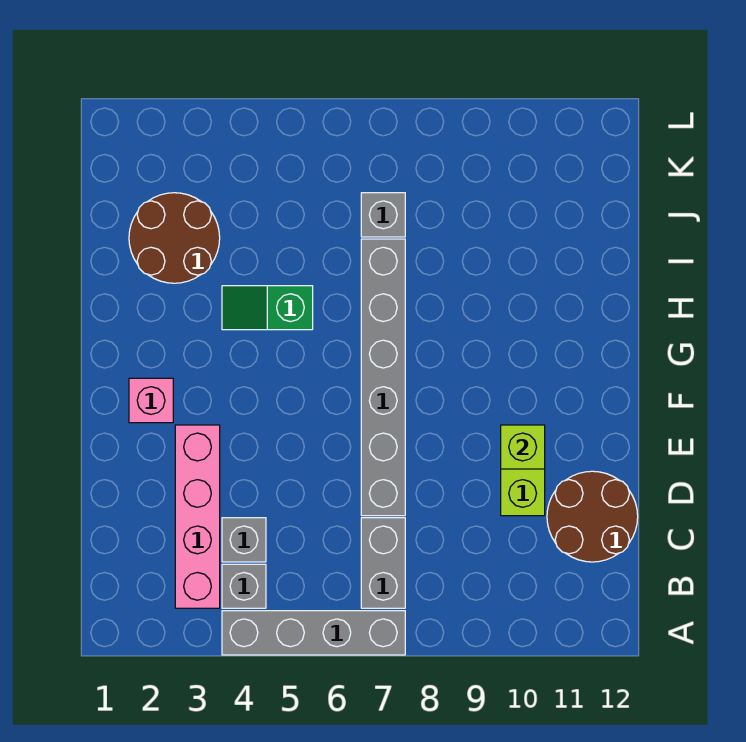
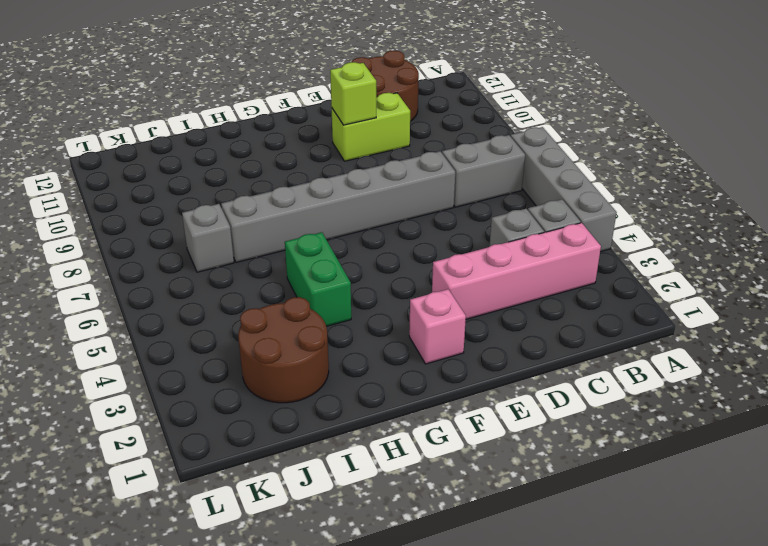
green 1x2 slope [222,286,313,330] -> green 1x2 brick [285,232,351,326]

